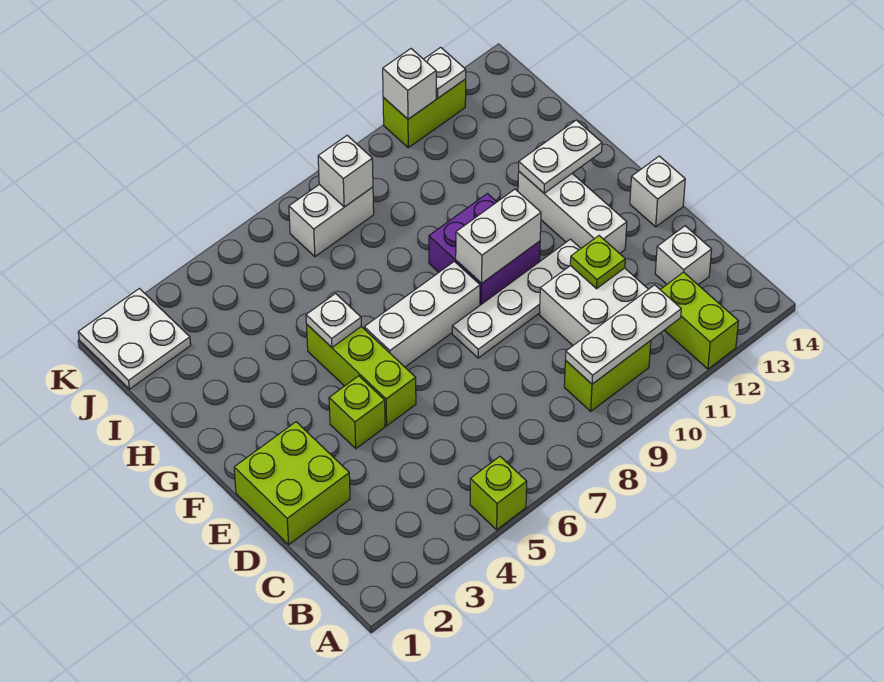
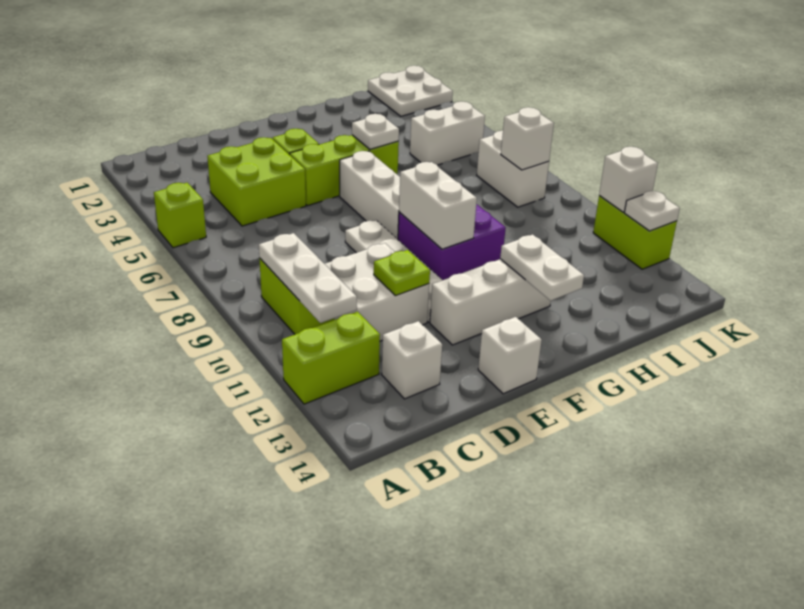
lime 2x2 brick [234,422,350,545] -> lime 2x2 brick moved to [207,137,306,226]
none -> white 1x2 brick [410,102,485,165]

